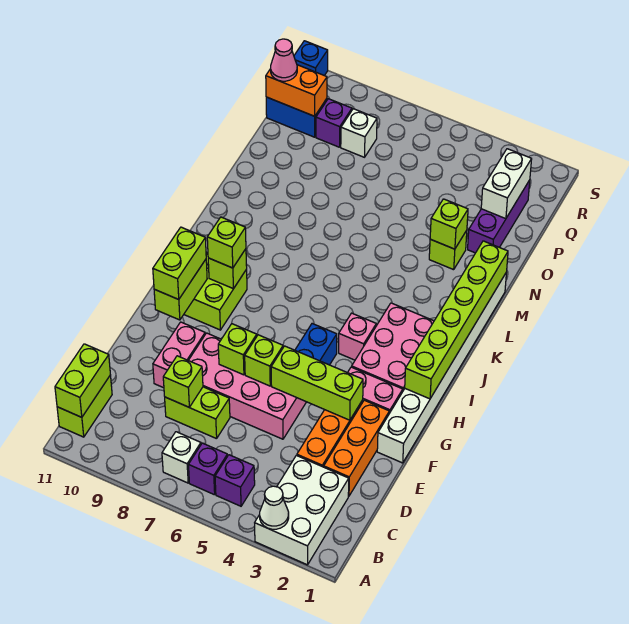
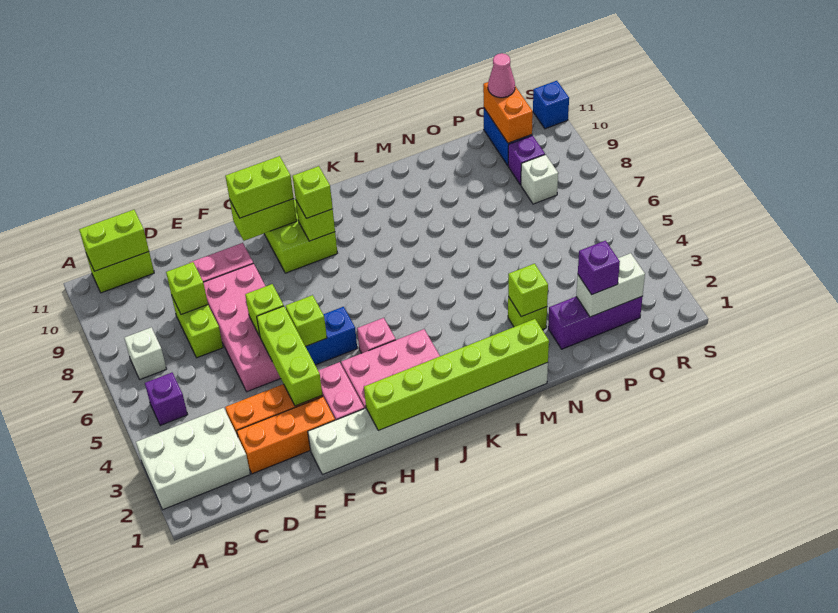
white 1x1 cone [260,486,289,529] -> none
purple 1x1 brick [189,443,227,495] -> purple 1x1 brick moved to [578,241,620,294]
lime 1x1 brick [218,324,257,375] -> lime 1x1 brick moved to [286,295,327,346]

